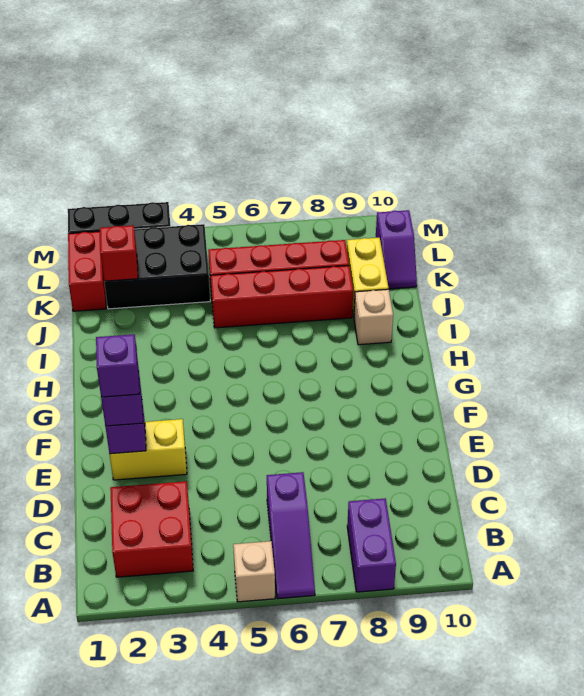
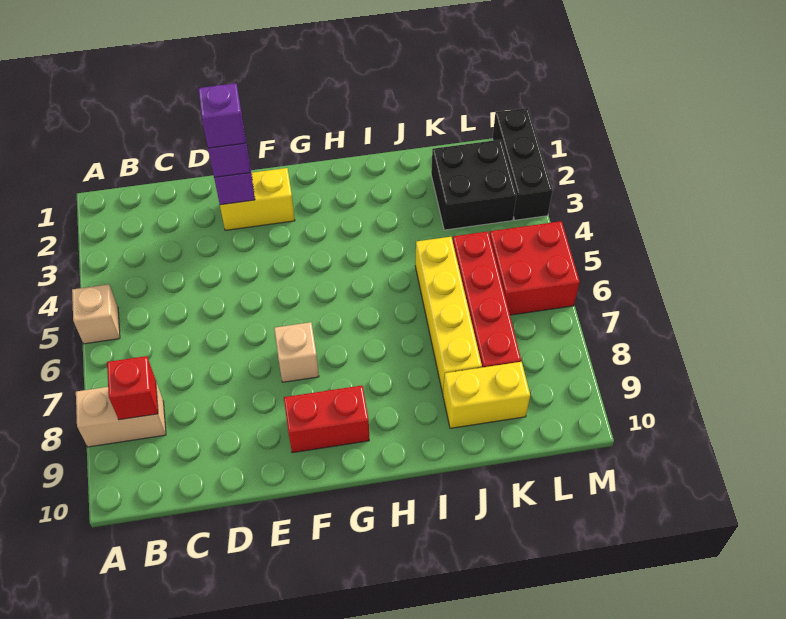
purple 1x3 slope [267,472,315,599] -> none
purple 1x2 brick [347,498,396,592] -> tan 1x2 brick [76,382,166,447]
red 2x2 brick [110,481,193,577] -> red 2x2 brick moved to [490,221,580,315]
yellow 1x2 brick [109,419,187,480] -> yellow 1x2 brick turned to [220,168,295,230]
tan 1x1 brick [354,289,393,345] -> tan 1x1 brick moved to [274,322,319,382]
red 1x4 brick [211,266,353,328] -> yellow 1x4 brick [415,237,482,393]
red 1x2 brick [68,231,106,311] -> red 1x2 brick moved to [284,386,369,453]
black 2x3 brick [104,224,210,309] -> black 2x2 brick [431,140,517,230]
red 1x1 brick [100,225,138,281] -> red 1x1 brick moved to [107,356,158,420]
purple 1x2 slope [376,210,417,289] -> none

